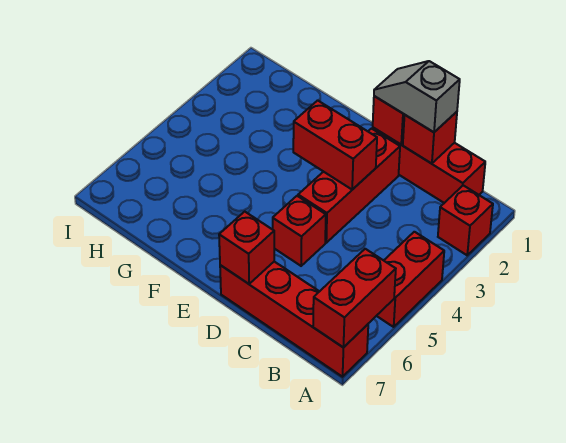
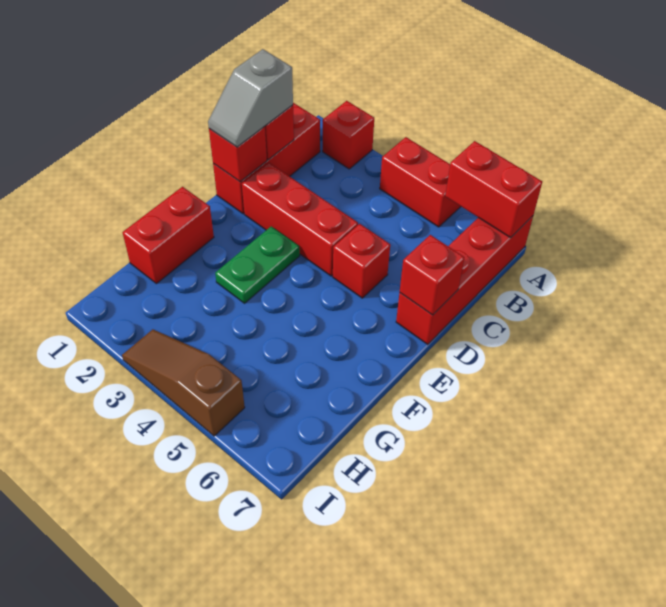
red 1x2 brick [293,100,377,190] -> red 1x2 brick moved to [123,187,214,284]
none -> green 1x2 plate [215,226,300,303]
none -> brown 1x3 slope [122,329,245,436]

